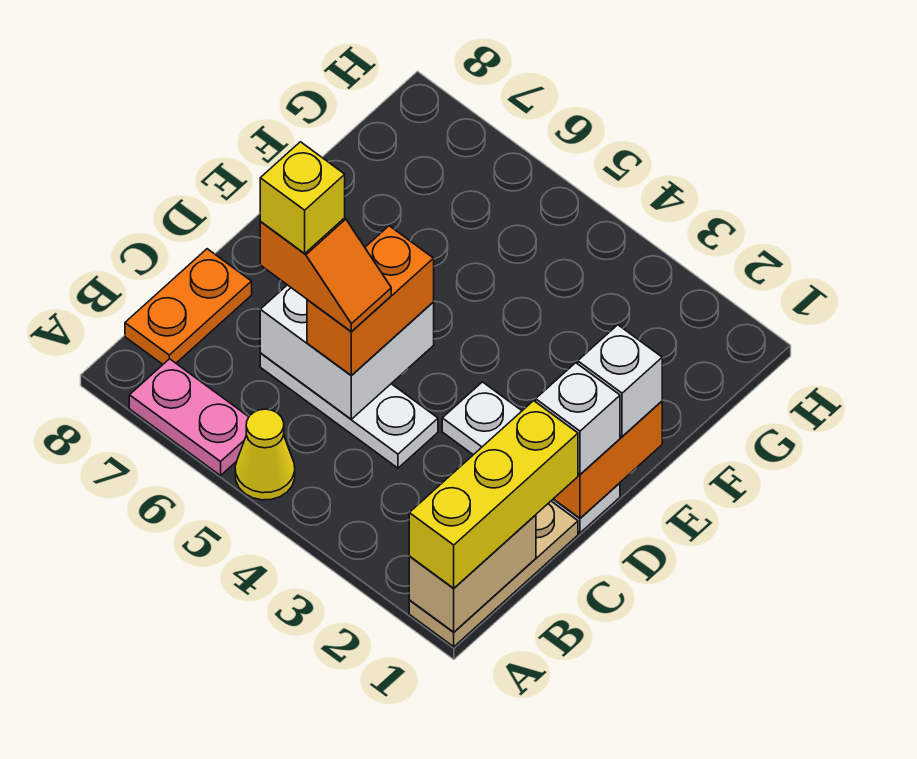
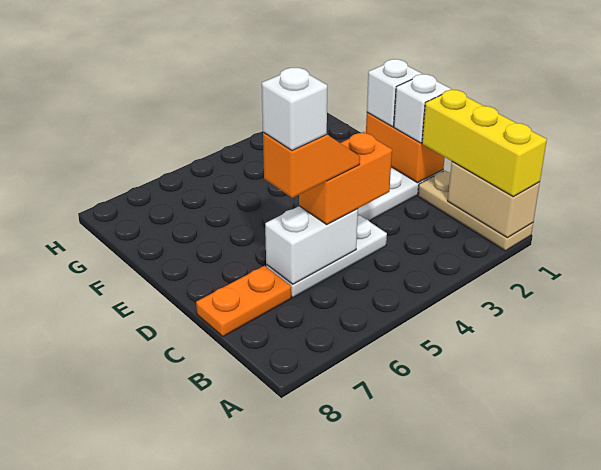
yellow 1x1 cone [235,409,295,500] -> none
pink 1x2 plate [129,359,249,476] -> none
orange 1x2 plate [125,249,252,364] -> orange 1x2 plate turned to [196,266,291,337]
white 2x2 brick [260,285,434,419] -> white 1x2 brick [265,206,358,284]
orange 1x2 brick [307,226,434,376] -> orange 1x2 brick turned to [299,132,392,225]
yellow 1x1 brick [260,142,345,254] -> white 1x1 brick [262,68,327,150]

